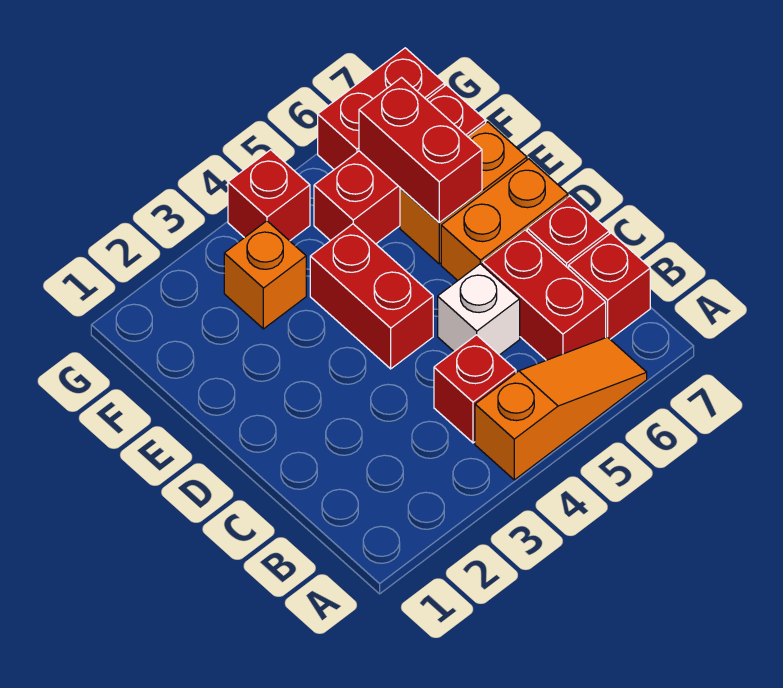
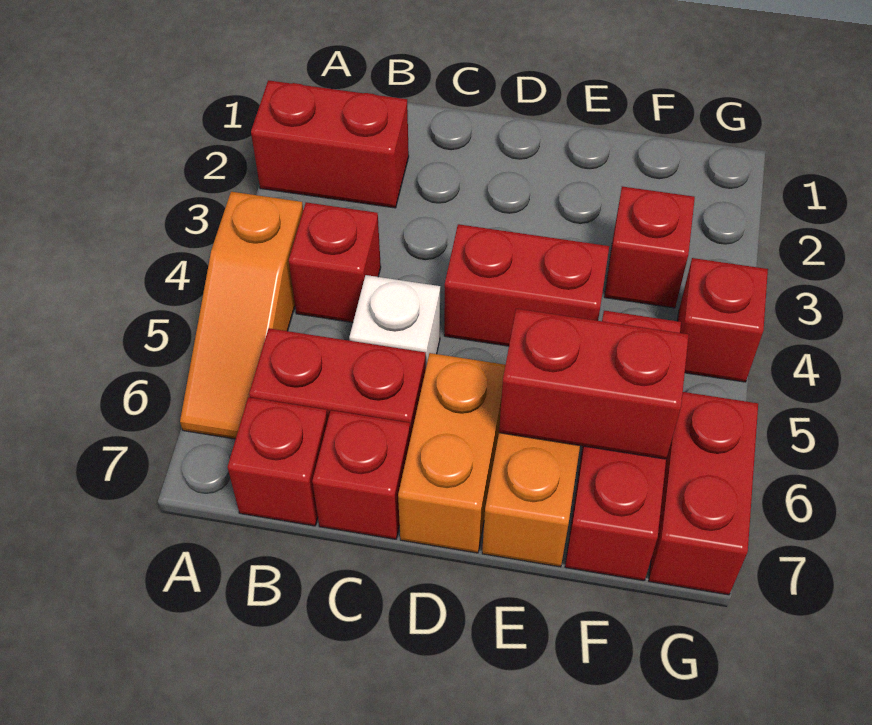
none -> red 1x2 brick [251,80,409,208]
orange 1x1 brick [224,221,306,329] -> red 1x1 brick [604,187,695,308]

